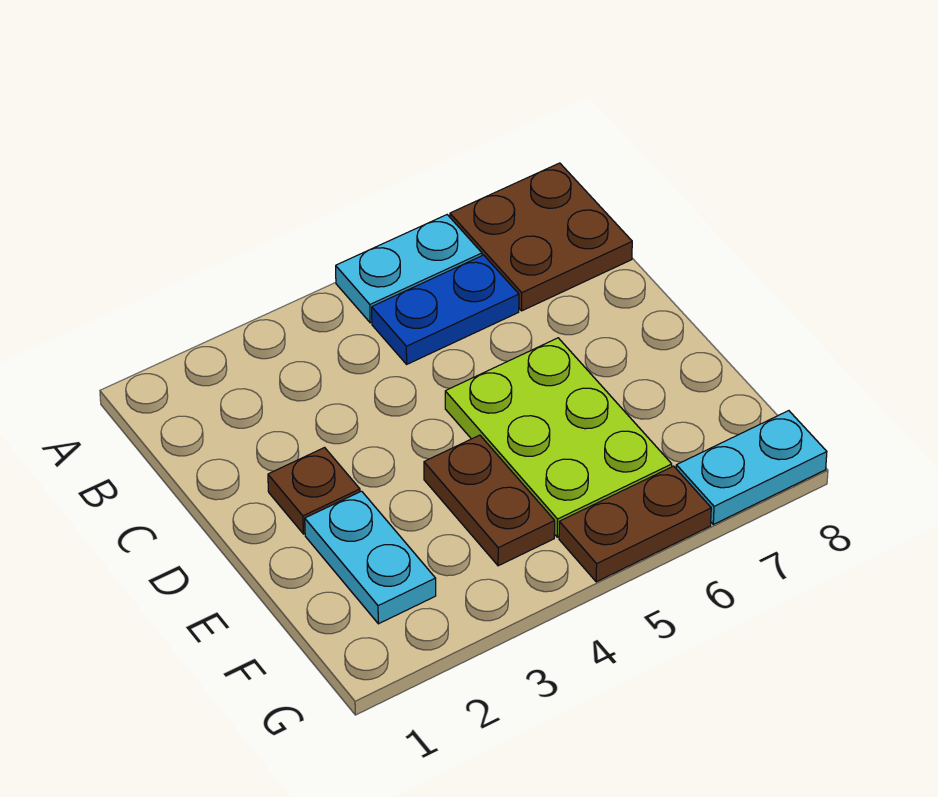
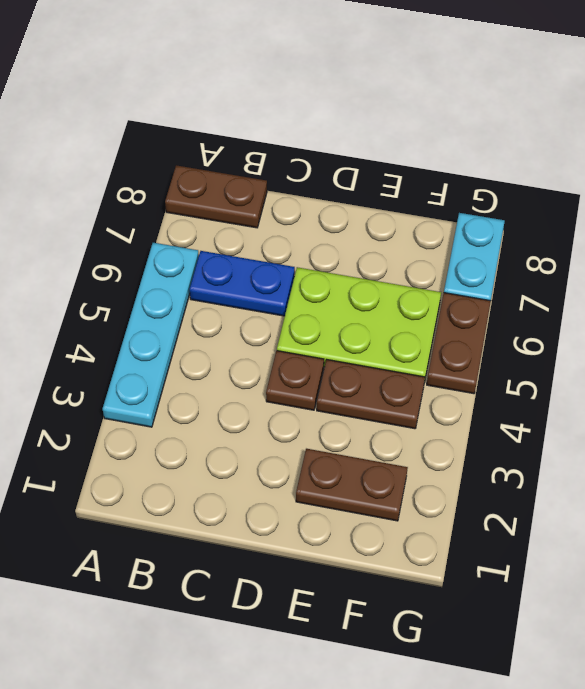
cyan 1x2 plate [336,215,482,323] -> cyan 1x4 plate [103,243,199,427]
brown 2x2 plate [450,163,632,311] -> brown 1x2 plate [165,165,267,228]
blue 1x2 plate [372,255,519,364] -> blue 1x2 plate turned to [190,251,295,316]
brown 1x1 plate [268,448,360,534] -> brown 1x1 plate moved to [266,351,324,410]
cyan 1x2 plate [305,491,436,624] -> brown 1x2 plate [296,449,408,521]

